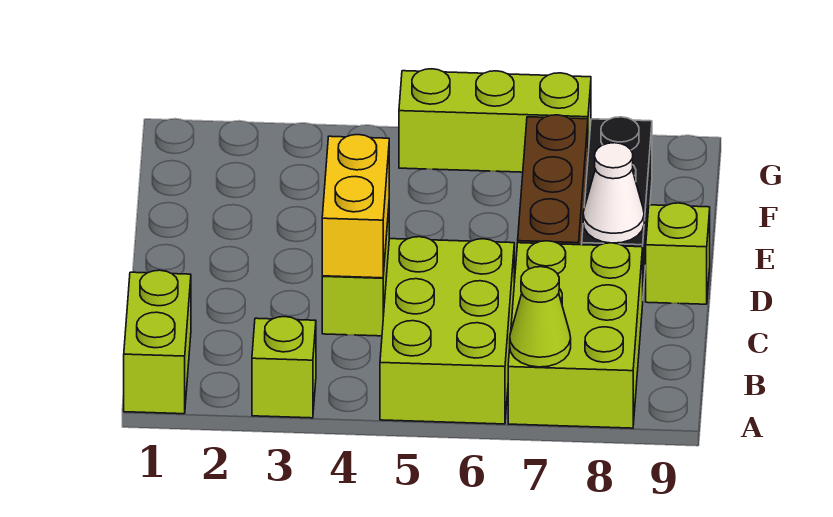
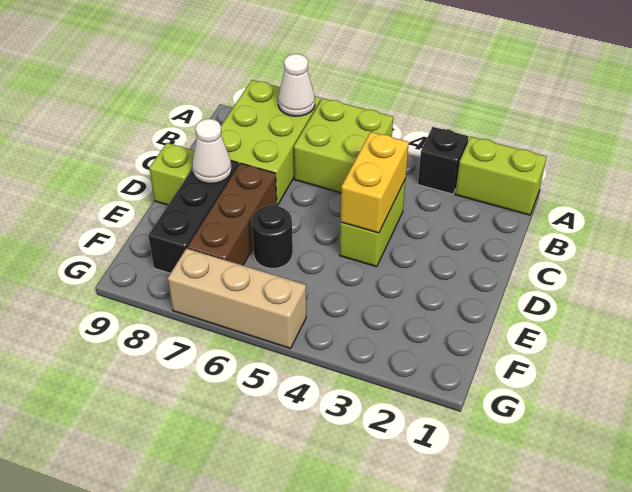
lime 1x2 brick [124,270,191,414] -> lime 1x2 brick turned to [455,137,546,215]
lime 1x1 brick [252,317,316,418] -> black 1x1 brick [418,127,469,194]
lime 2x3 brick [380,237,514,424] -> lime 2x2 brick [294,98,393,193]
lime 1x1 cone [510,267,571,367] -> white 1x1 cone [278,54,315,116]
none -> black 1x1 round brick [252,205,293,269]
lime 1x3 brick [399,69,591,172] -> tan 1x3 brick [168,248,306,348]

